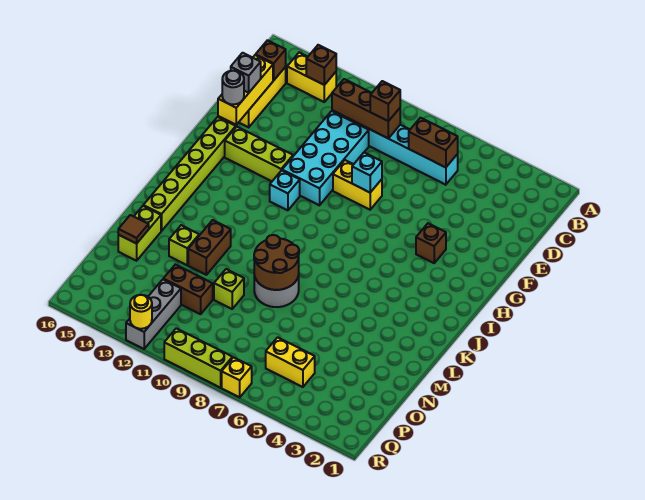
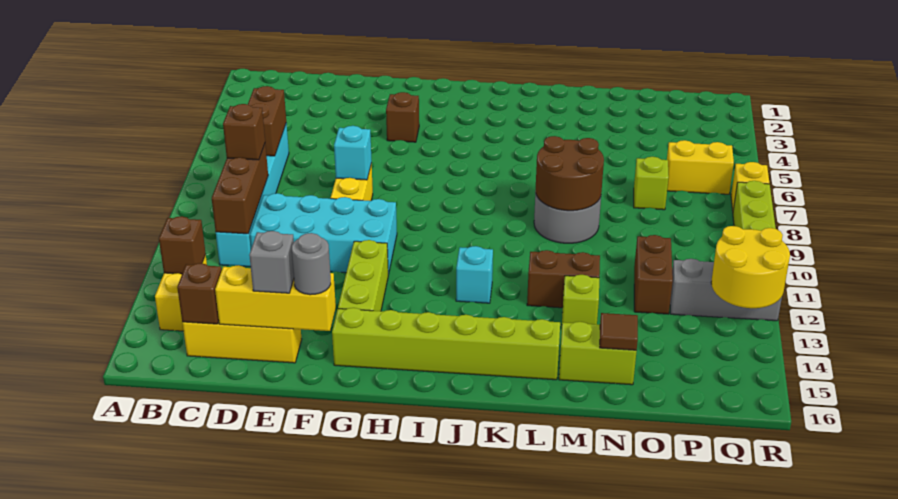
cyan 1x1 brick [270,170,300,210] -> cyan 1x1 brick moved to [456,246,493,303]
lime 1x1 brick [214,269,244,309] -> lime 1x1 brick moved to [634,157,669,210]
yellow 1x2 brick [266,337,315,387] -> yellow 1x2 brick turned to [667,140,734,194]
yellow 1x1 round brick [130,295,152,329] -> yellow 2x2 round brick [711,226,790,308]

